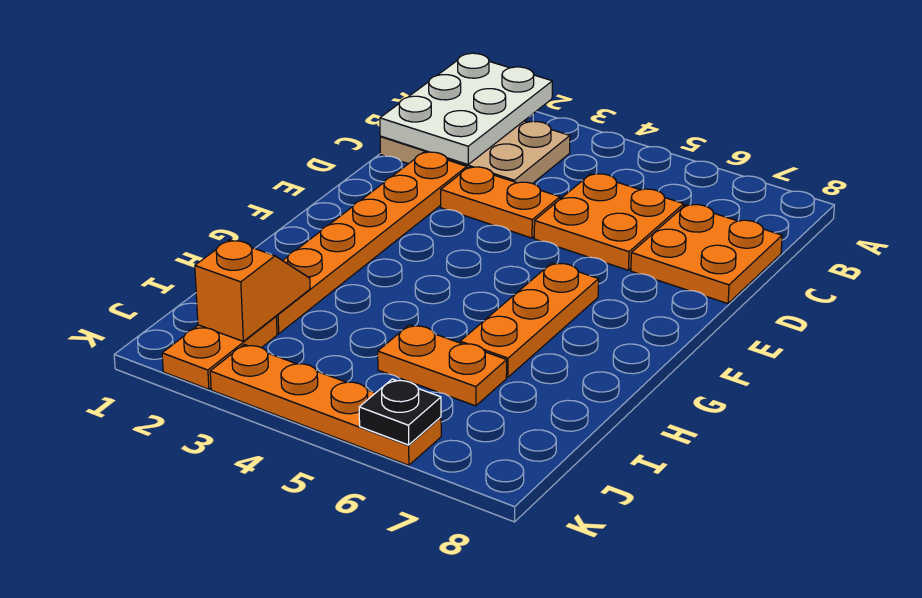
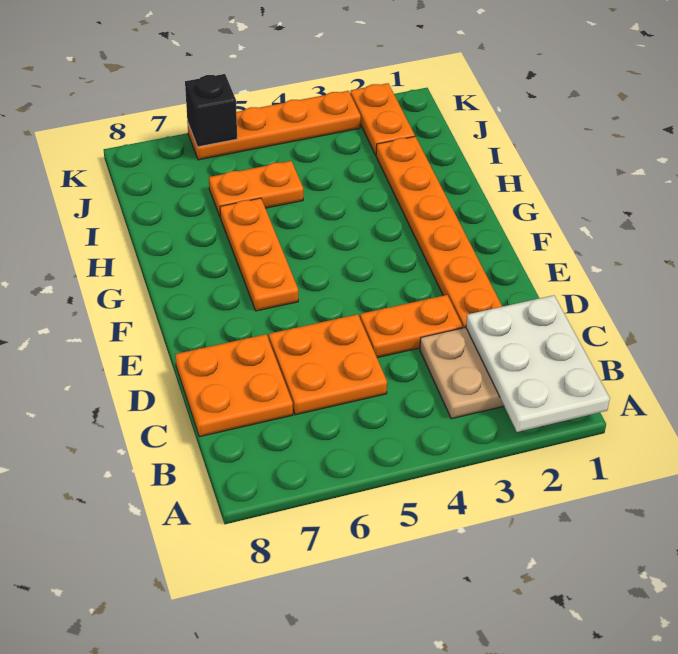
orange 1x2 slope [195,240,310,341] -> none
black 1x1 plate [359,379,441,445] -> black 1x1 brick [185,74,237,147]

